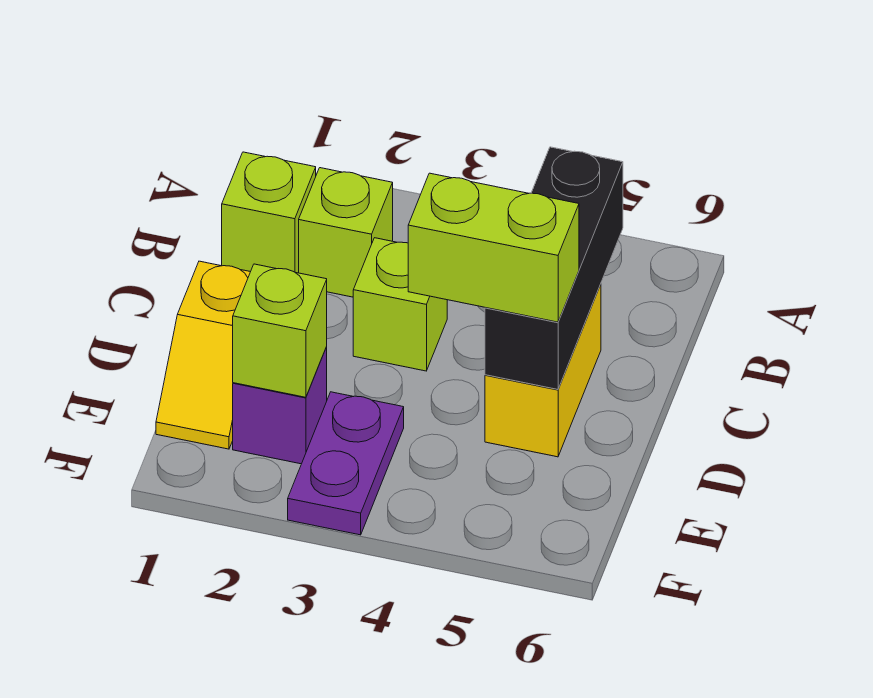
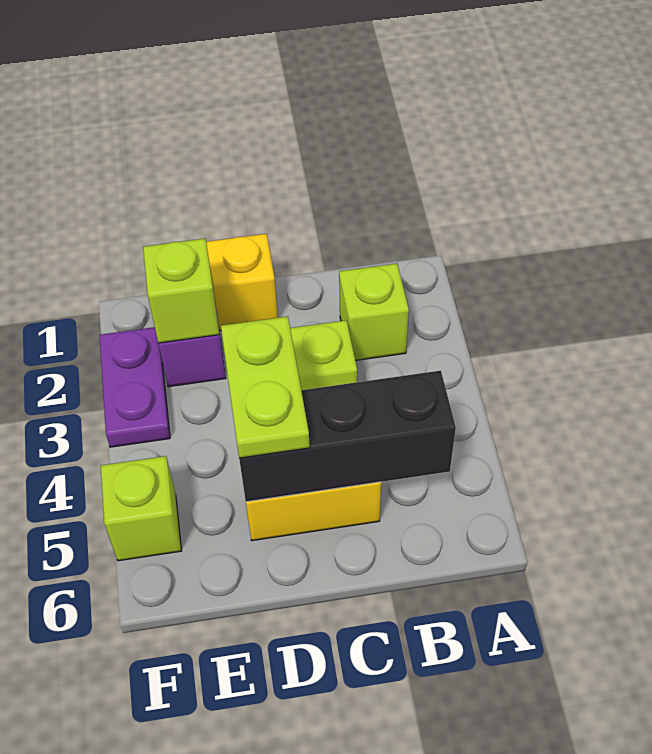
lime 1x1 brick [222,152,316,273] -> lime 1x1 brick moved to [101,456,181,561]
lime 1x2 brick [408,173,579,322] -> lime 1x2 plate [221,316,310,458]
purple 1x2 plate [288,392,404,535] -> purple 1x2 plate turned to [99,327,170,447]

